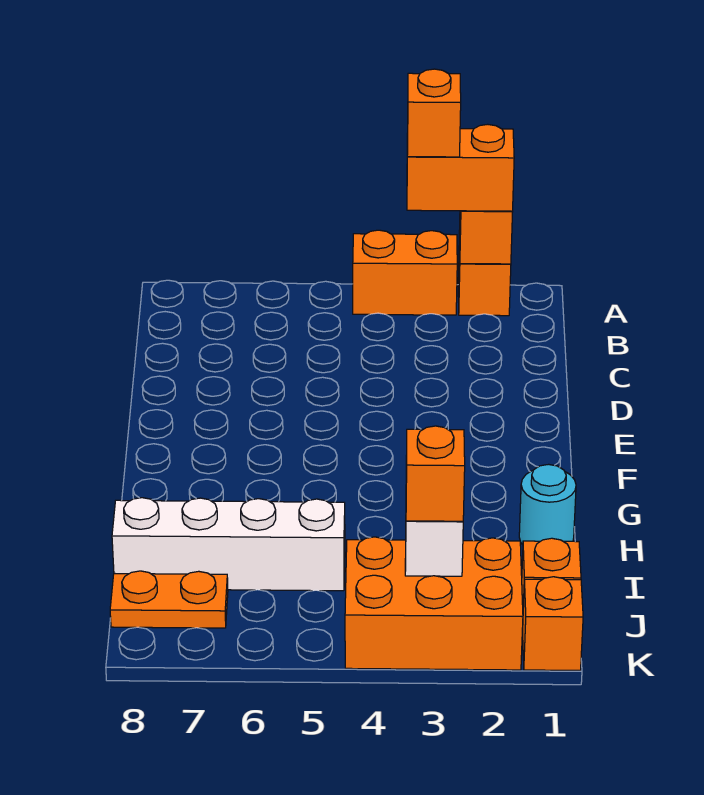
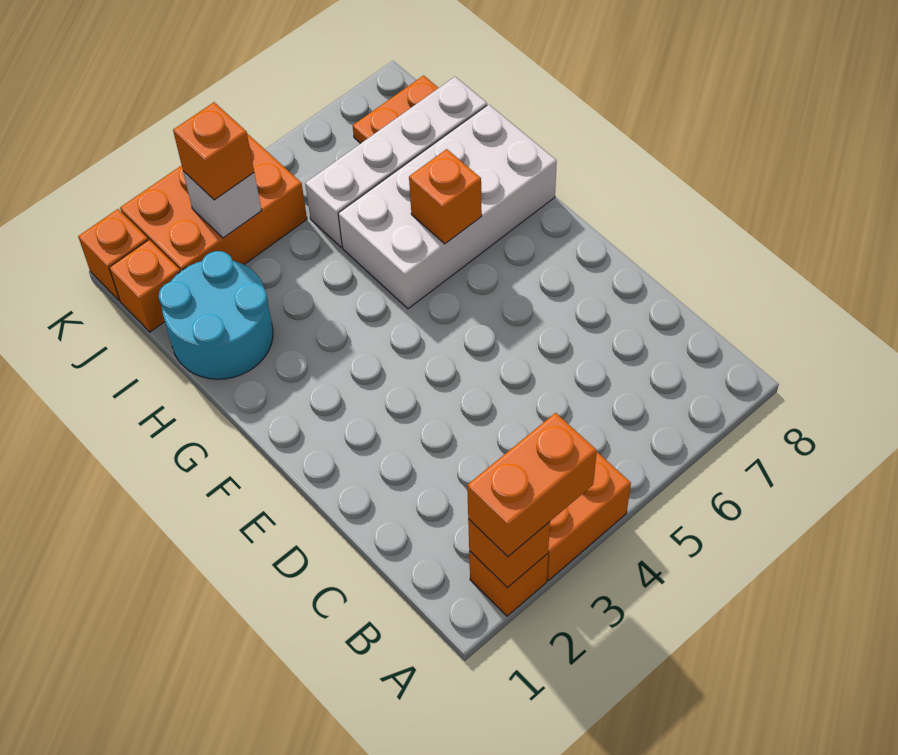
orange 1x1 brick [407,69,461,157] -> orange 1x1 brick moved to [409,149,482,244]
none -> white 2x4 brick [338,104,557,309]
cyan 1x1 round brick [519,464,576,545] -> cyan 2x2 round brick [159,251,273,379]

